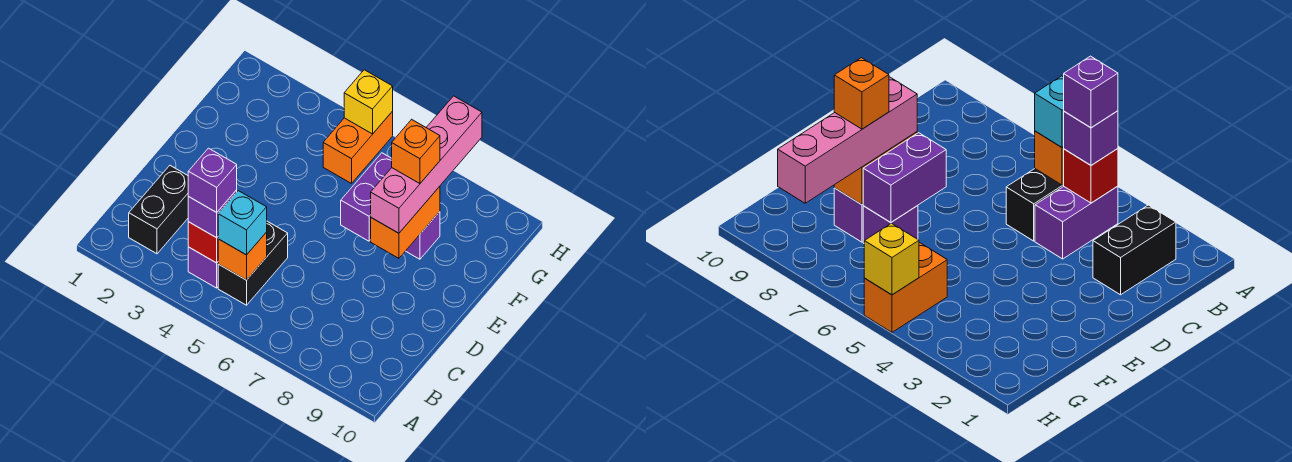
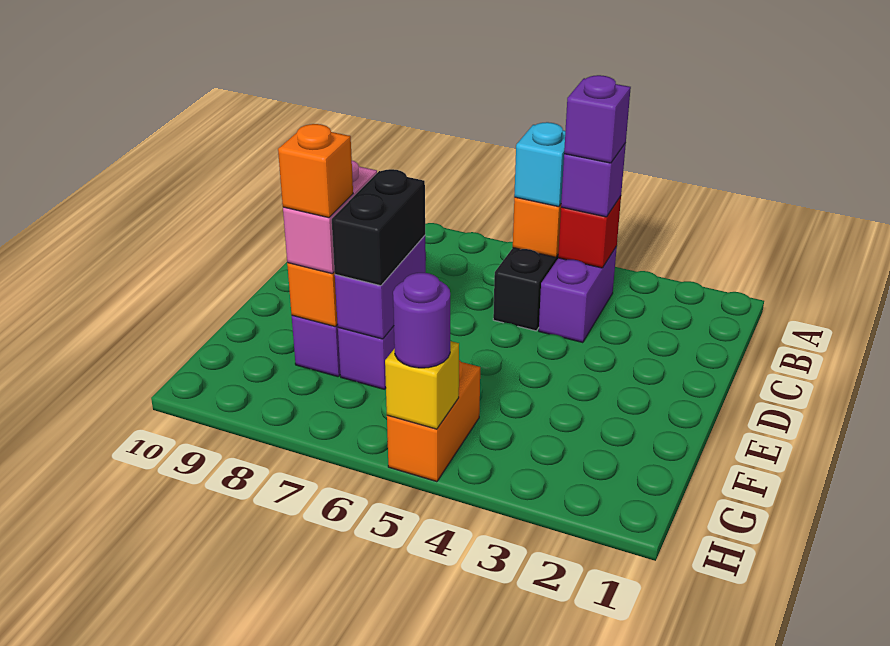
black 1x2 brick [129,166,188,254] -> black 1x2 brick moved to [332,169,425,286]
pink 1x4 brick [371,96,482,233] -> pink 1x2 brick [283,161,377,274]
none -> purple 1x1 round brick [393,273,450,368]

